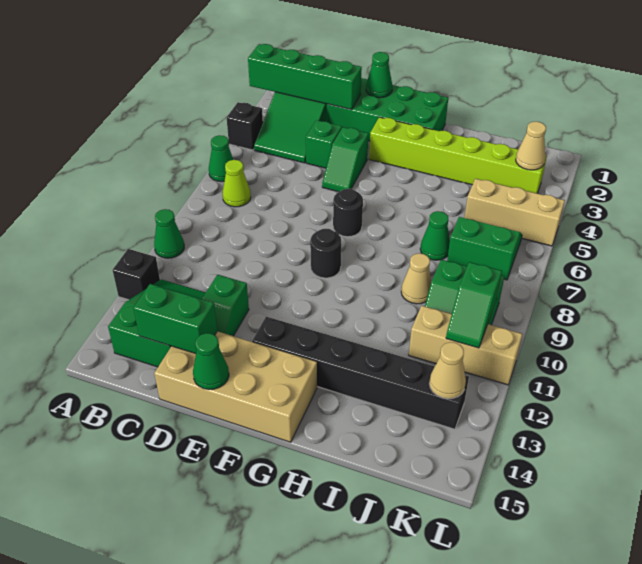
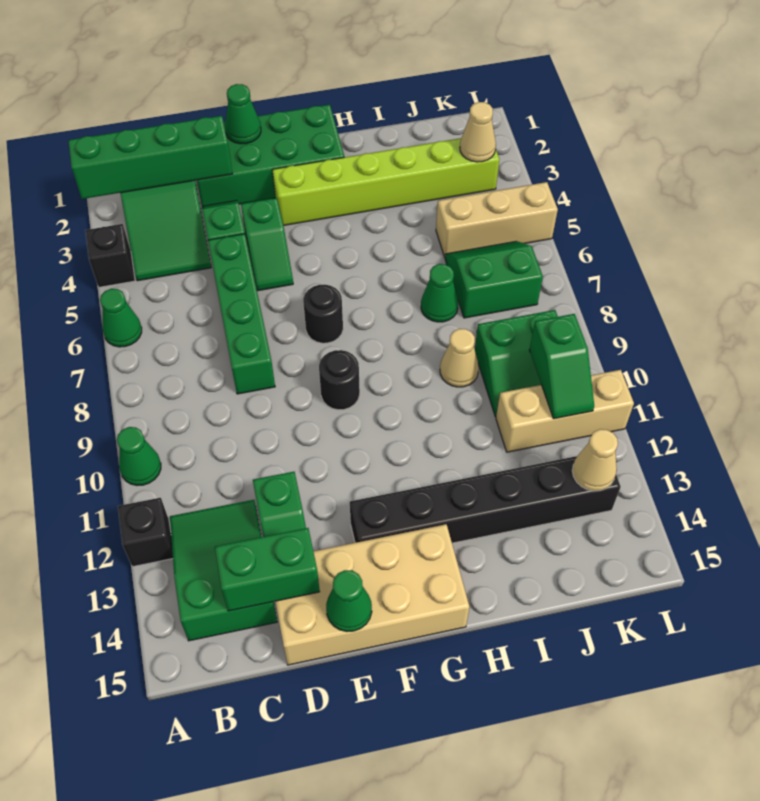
lime 1x1 cone [222,160,251,207] -> none
none -> green 1x4 brick [208,234,275,394]

